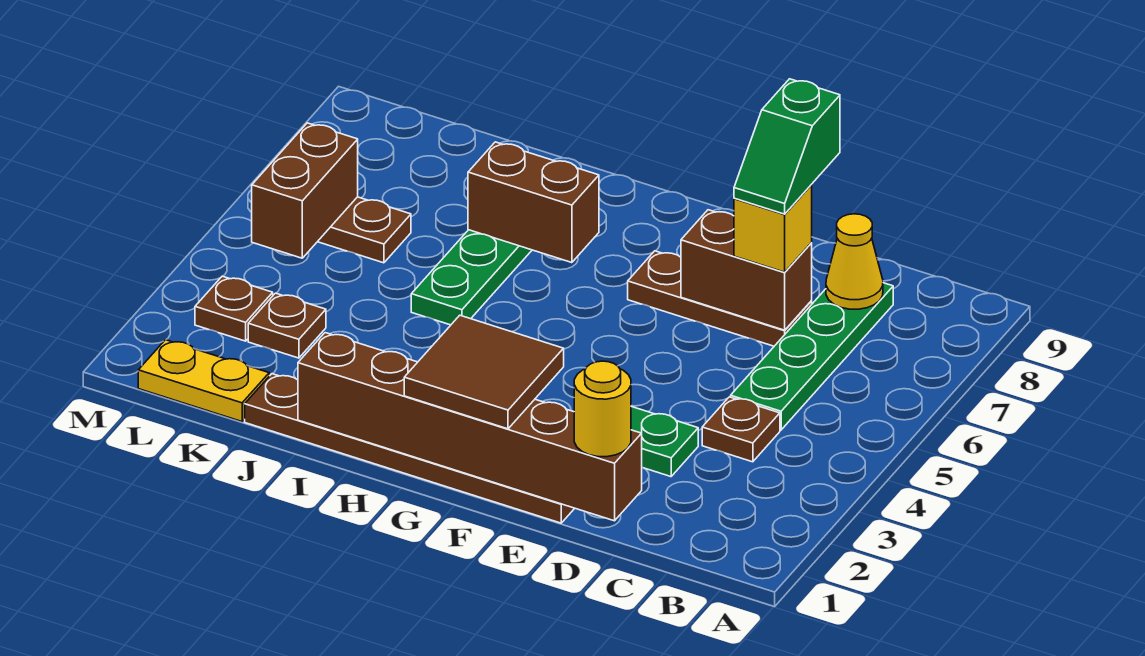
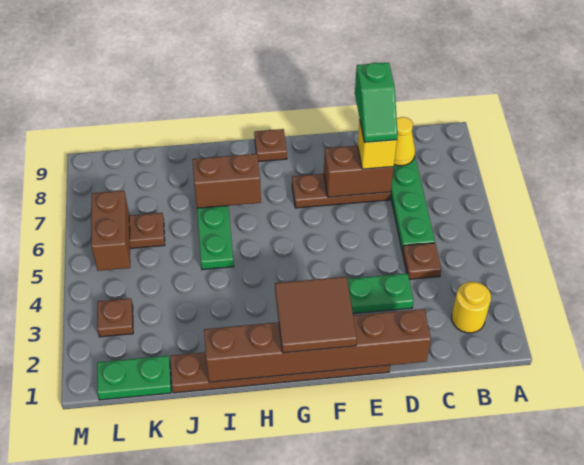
yellow 1x1 round brick [574,361,631,457] -> yellow 1x1 round brick moved to [452,282,491,333]
yellow 1x2 plate [138,340,269,422] -> green 1x2 plate [97,356,171,400]
brown 1x1 plate [248,293,326,358] -> brown 1x1 plate moved to [254,129,287,162]

